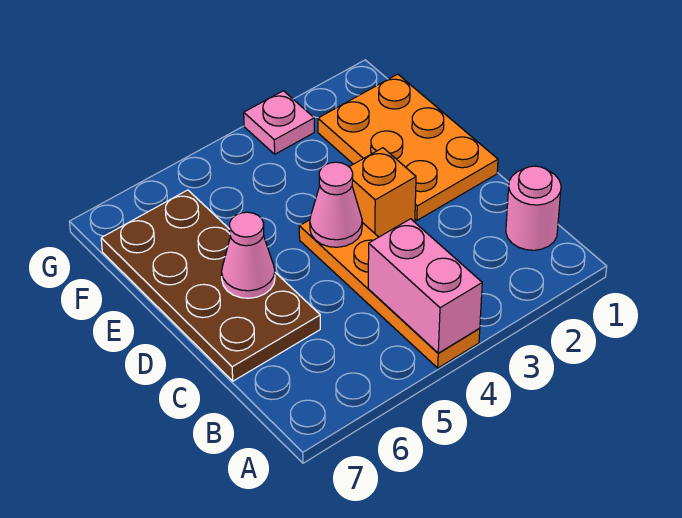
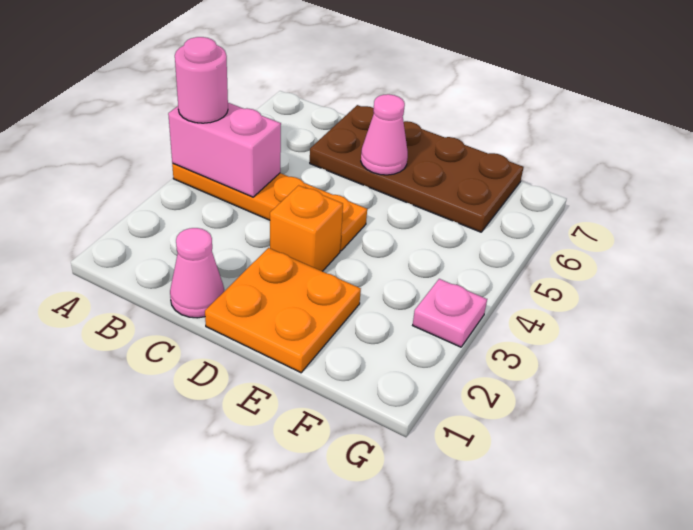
pink 1x1 round brick [506,166,561,250] -> pink 1x1 round brick moved to [175,37,228,123]
orange 2x3 plate [318,74,498,220] -> orange 2x2 plate [205,248,361,373]
pink 1x1 cone [310,162,362,247] -> pink 1x1 cone moved to [170,228,224,318]

